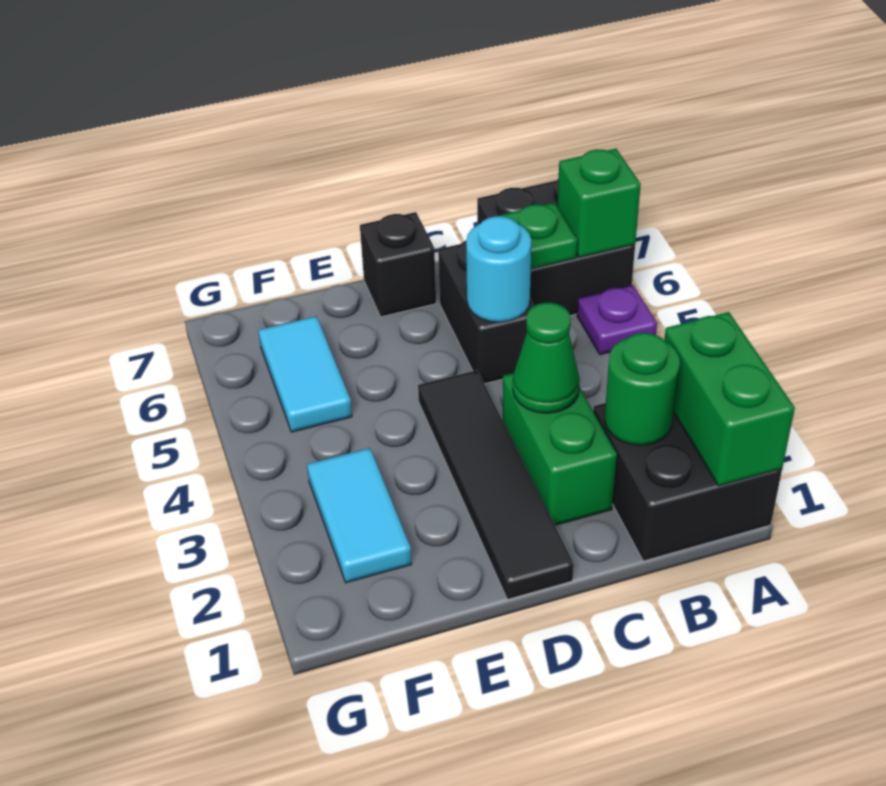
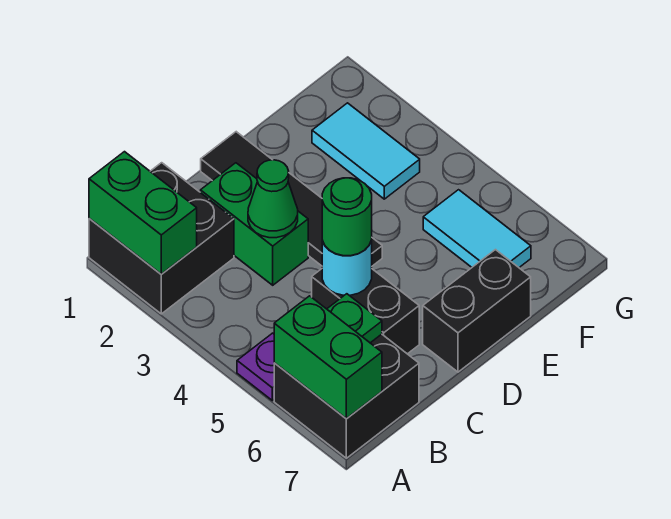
green 1x1 brick [557,149,641,257] -> green 1x2 brick [274,296,382,419]
green 1x1 round brick [604,333,680,445] -> green 1x1 round brick moved to [322,178,372,256]
black 1x1 brick [360,212,436,317] -> black 1x2 brick [423,250,531,372]

